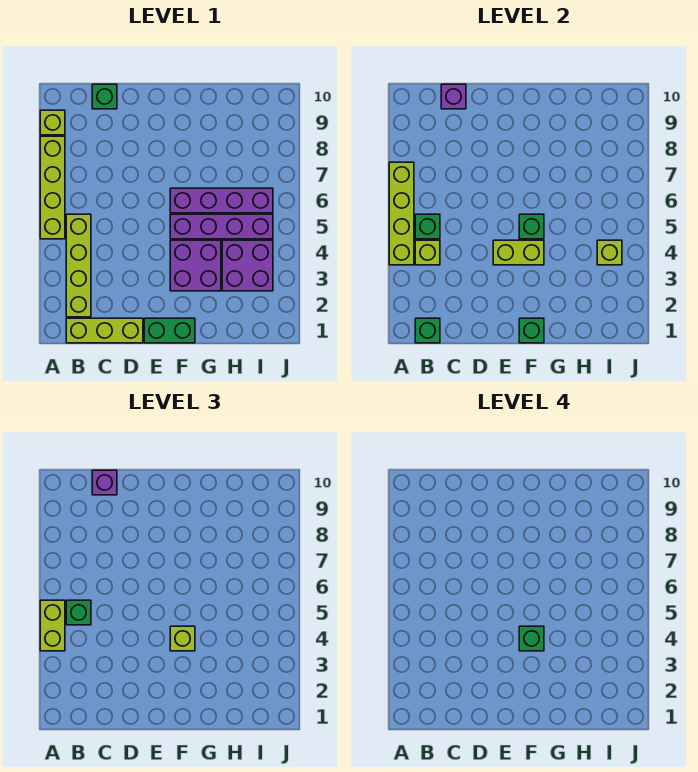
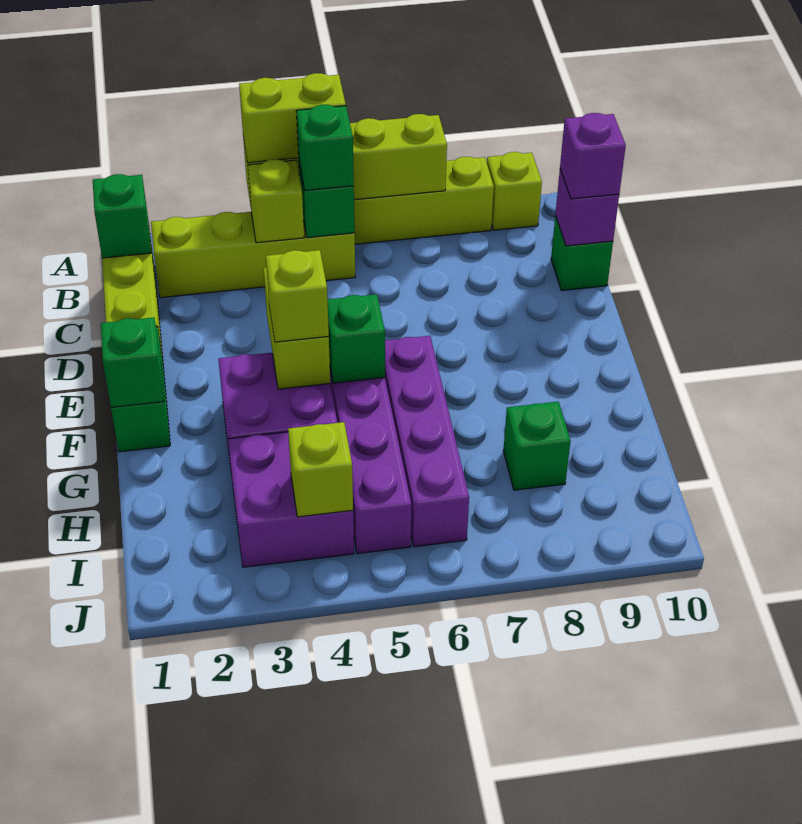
green 1x1 brick [519,626,544,651] -> green 1x1 brick moved to [503,402,570,490]

